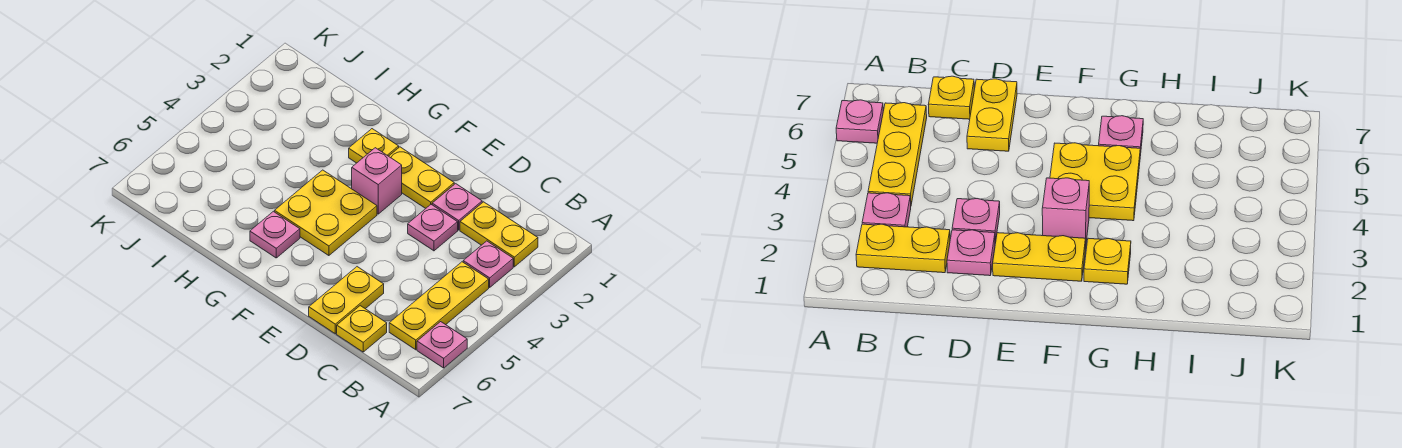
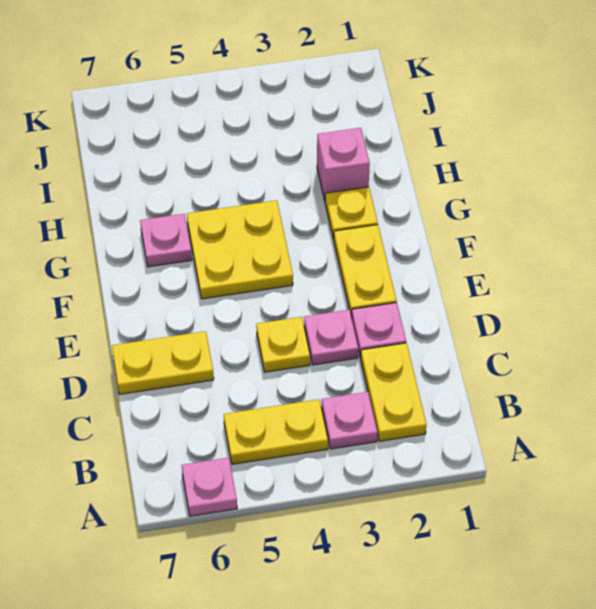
yellow 1x3 plate [389,262,489,350] -> yellow 1x2 plate [224,399,328,464]
yellow 1x1 plate [337,306,387,352] -> yellow 1x1 plate moved to [256,317,310,372]
pink 1x1 brick [352,148,402,214] -> pink 1x1 brick moved to [317,128,370,201]

